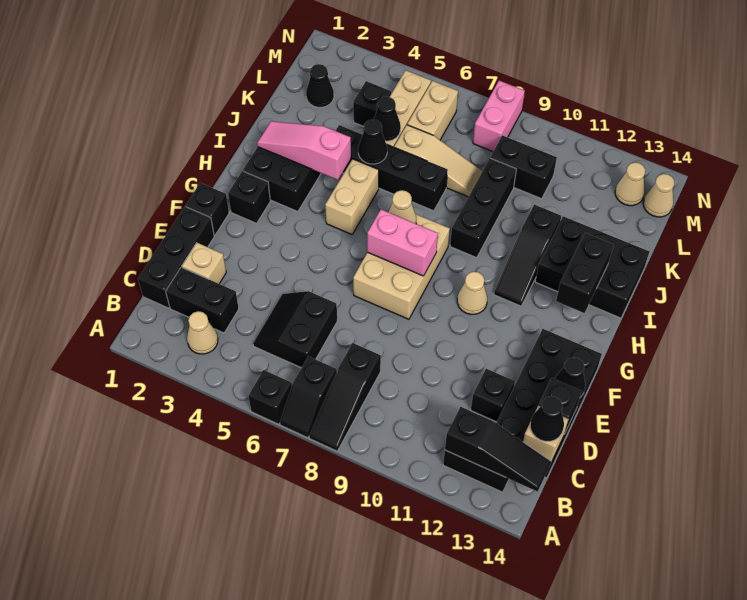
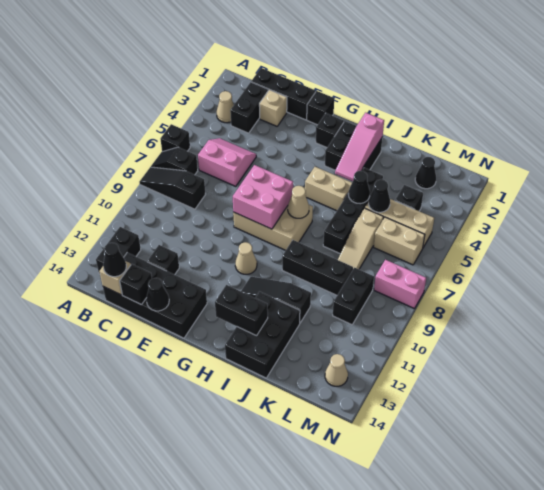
black 1x3 slope [445,407,551,492] -> none
black 2x2 slope [253,291,337,368] -> pink 2x2 slope [198,138,256,186]
pink 1x2 brick [367,209,438,276] -> pink 2x2 brick [233,165,294,229]
pink 1x3 slope [257,121,351,180] -> pink 1x3 slope turned to [335,113,384,181]
tan 1x1 cone [643,174,674,217] -> none

